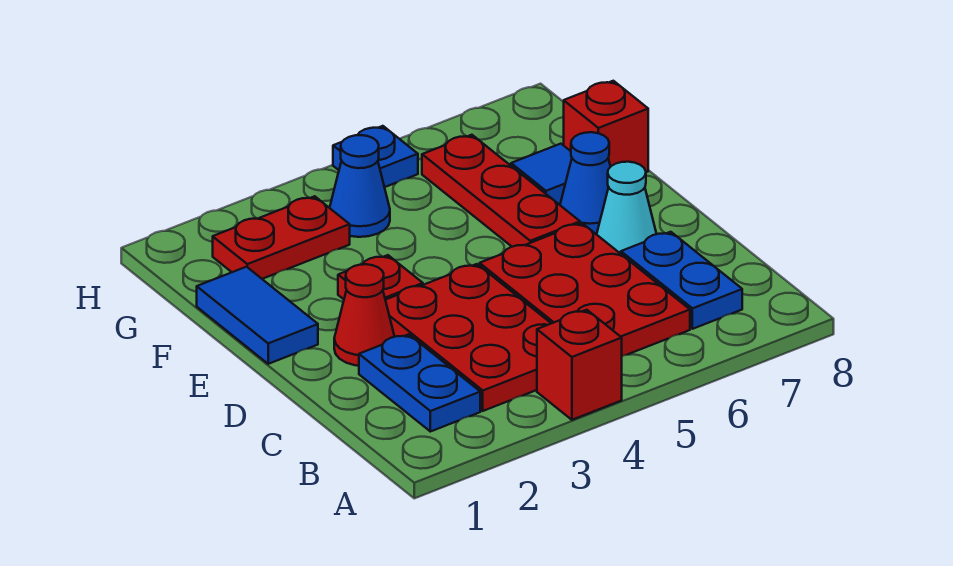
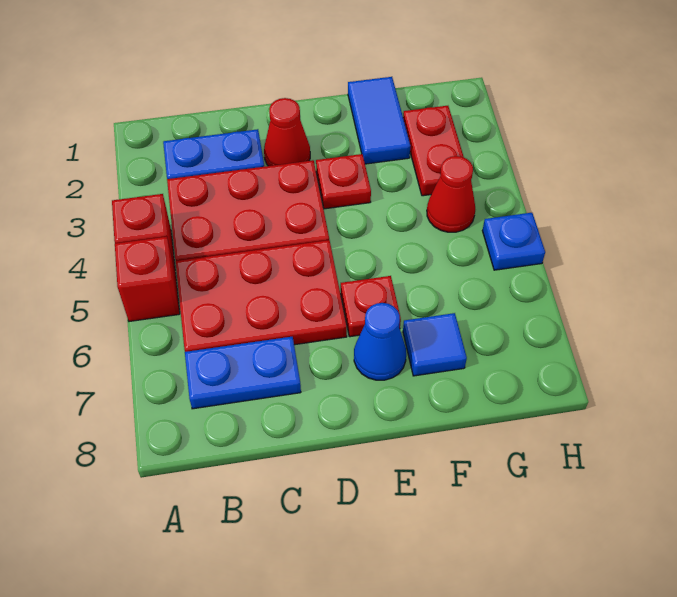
cyan 1x1 cone [597,162,656,254] -> none
blue 1x2 tile [197,267,318,364] -> blue 1x2 tile turned to [348,77,410,164]
red 1x3 plate [422,135,580,247] -> red 1x1 plate [341,276,401,337]
red 1x1 brick [564,81,648,172] -> red 1x1 brick moved to [115,237,180,321]
blue 1x1 cone [330,135,390,237] -> red 1x1 cone [427,156,475,232]

